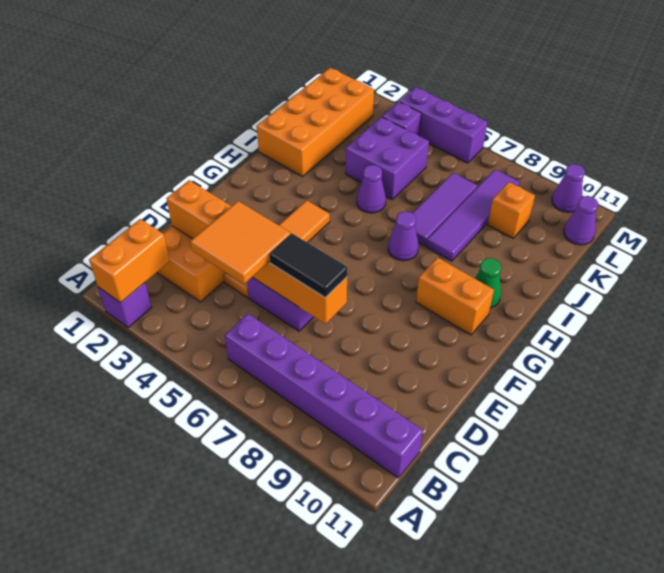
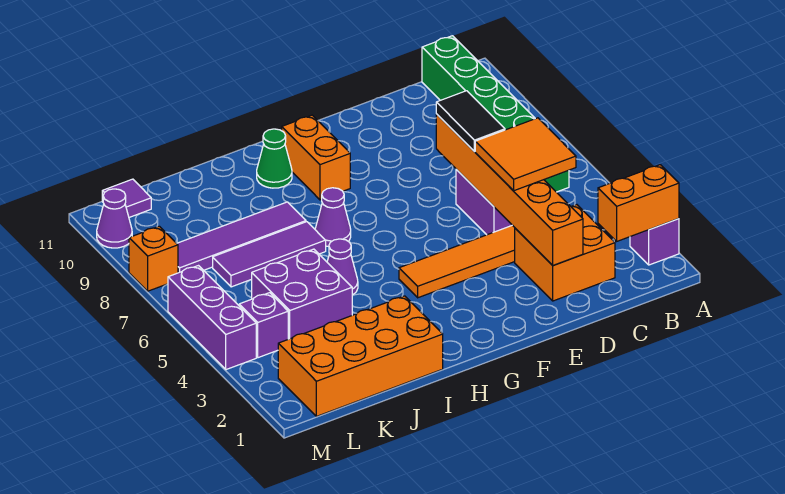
purple 1x6 brick [225,314,423,478] -> green 1x6 brick [422,36,569,192]
orange 1x1 brick [488,182,535,238] -> orange 1x1 brick moved to [129,226,178,291]
purple 1x1 cone [564,196,598,245] -> purple 1x1 tile [102,179,151,217]

